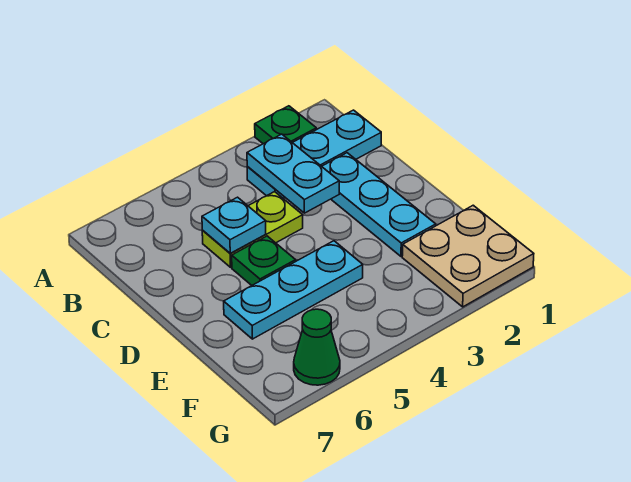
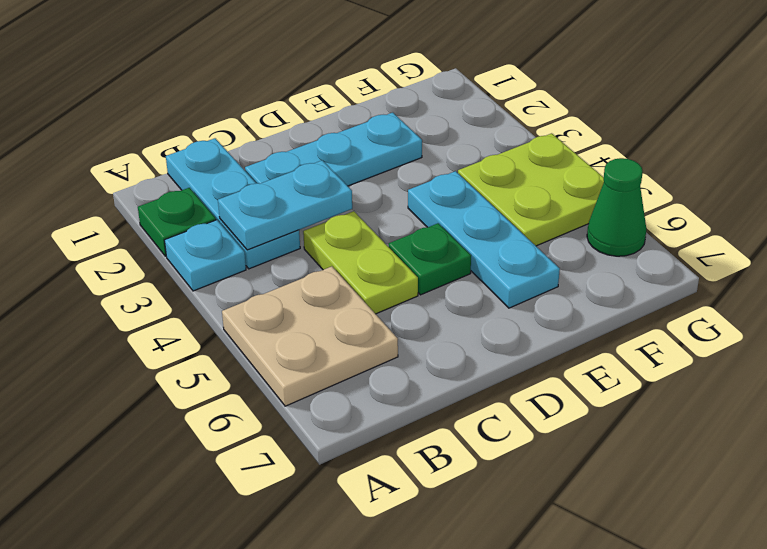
cyan 1x1 plate [202,197,266,253] -> cyan 1x1 plate moved to [164,220,246,291]
tan 2x2 plate [402,205,534,307] -> tan 2x2 plate moved to [222,266,398,406]
none -> lime 2x2 plate [458,133,604,246]

